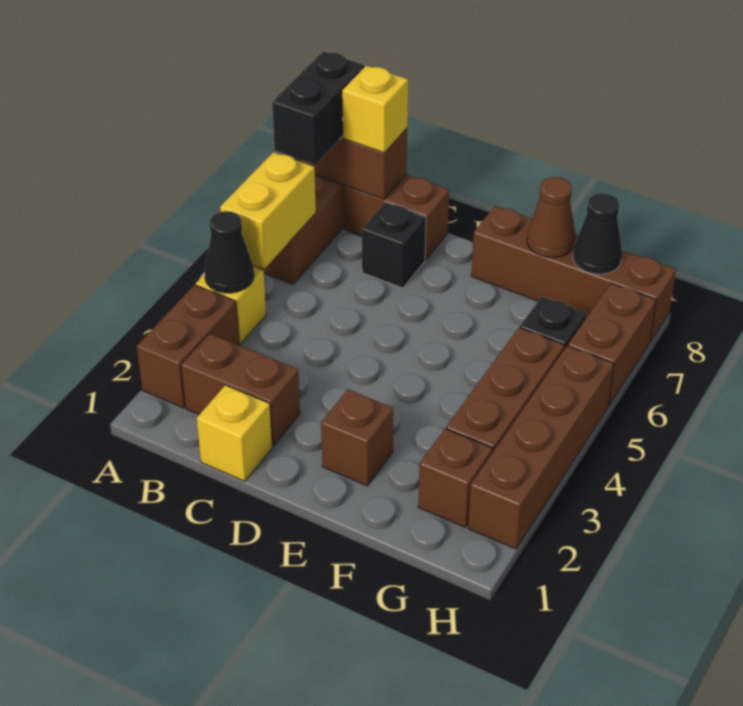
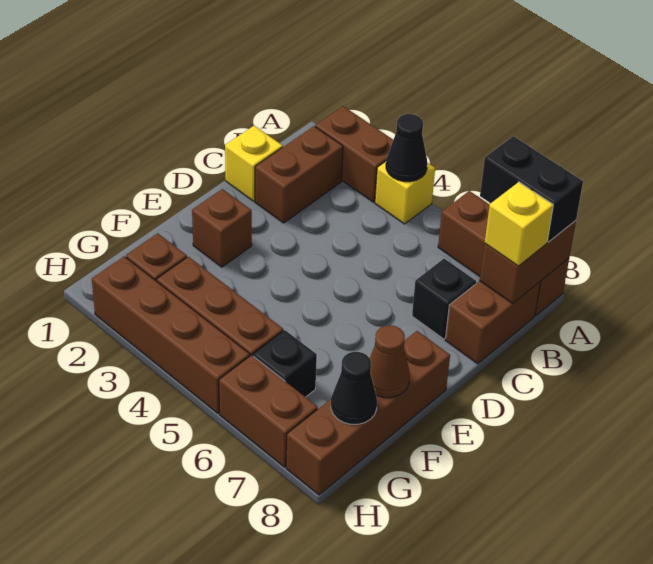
yellow 1x2 brick [220,152,316,269] -> none

